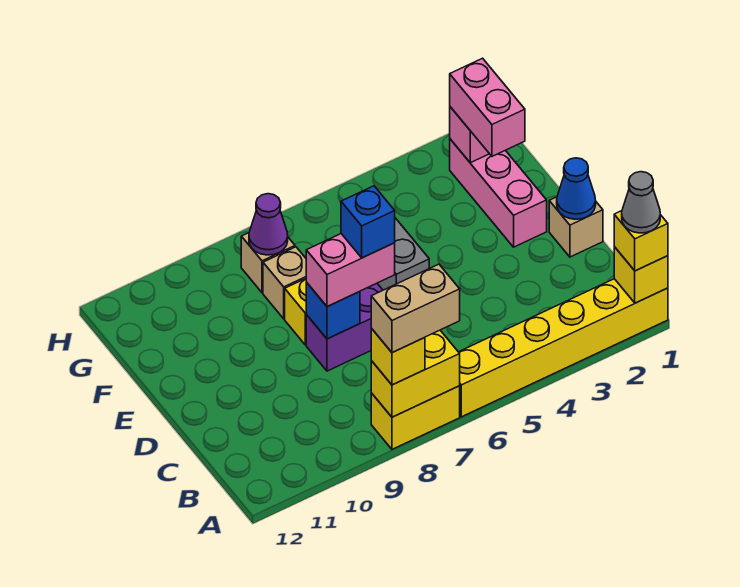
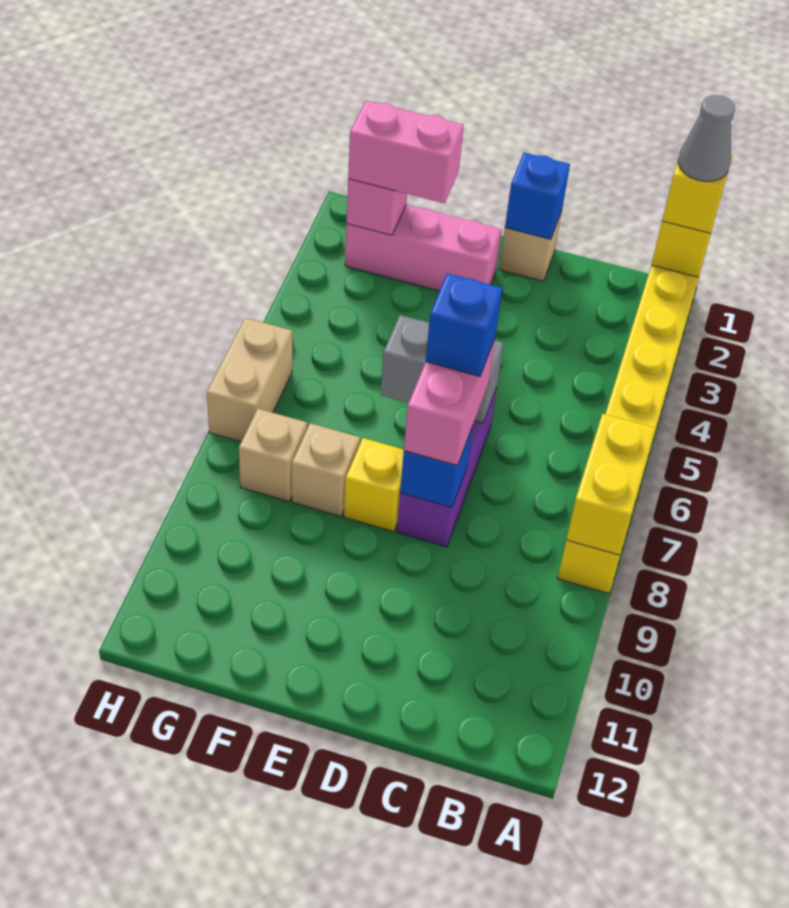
tan 1x2 brick [371,264,460,353] -> tan 1x2 brick moved to [207,318,292,442]
yellow 1x1 brick [371,328,425,385] -> none
blue 1x1 cone [557,158,596,219] -> blue 1x1 brick [505,153,570,239]
purple 1x1 cone [249,194,288,255] -> none

